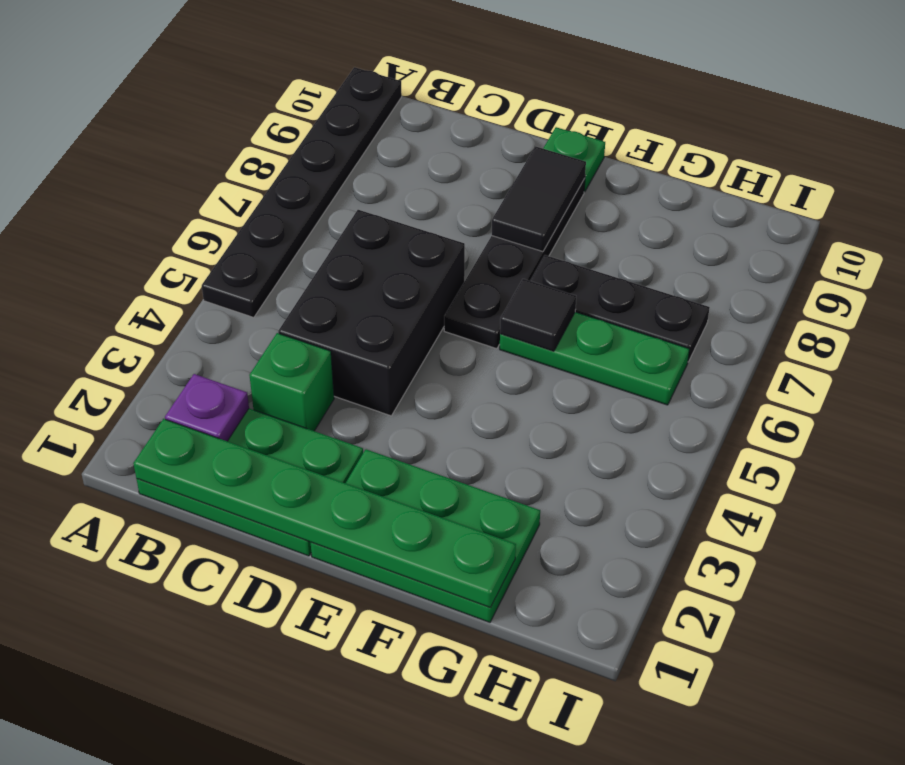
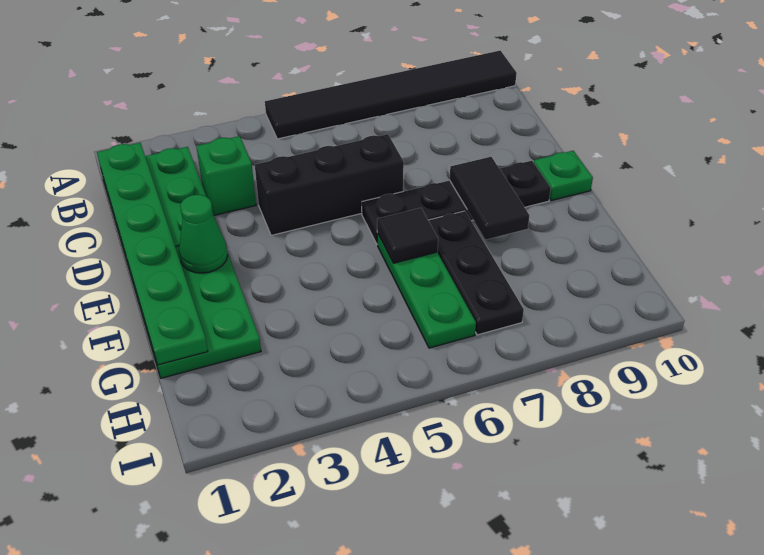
black 1x6 plate [202,67,402,318] -> black 1x6 tile [265,50,517,139]
purple 1x1 plate [165,374,249,441] -> none
black 2x3 brick [278,210,465,416] -> black 1x3 brick [255,134,404,235]
none -> green 1x1 cone [179,195,228,273]
black 1x2 tile [492,146,586,252] -> black 1x2 tile turned to [450,157,529,240]

